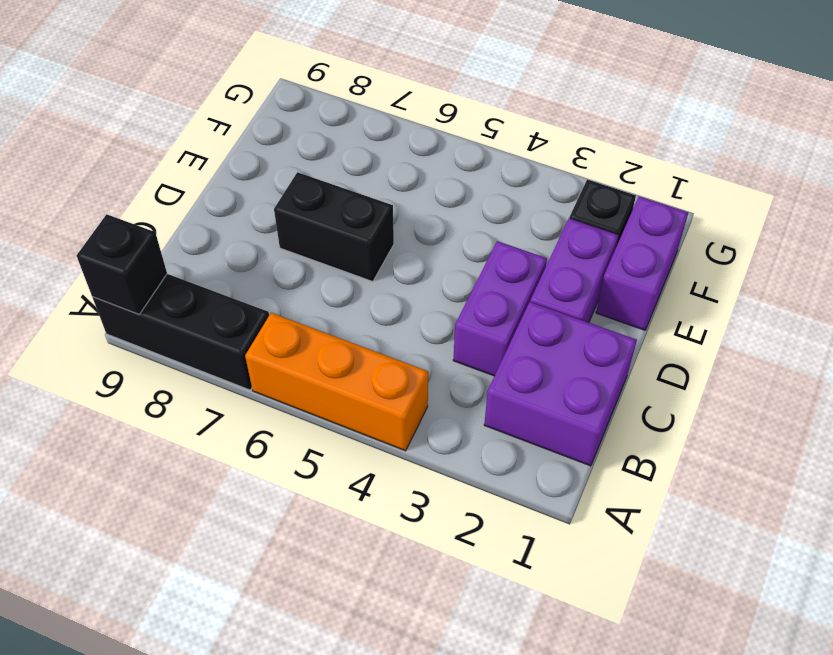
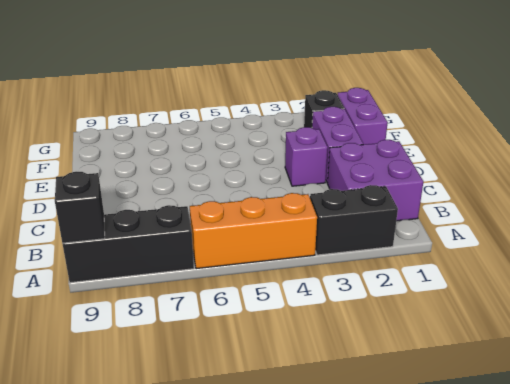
purple 1x2 brick [453,241,547,376] -> purple 1x1 brick [285,127,328,186]
black 1x2 brick [274,172,394,282] -> black 1x2 brick moved to [310,185,398,255]

